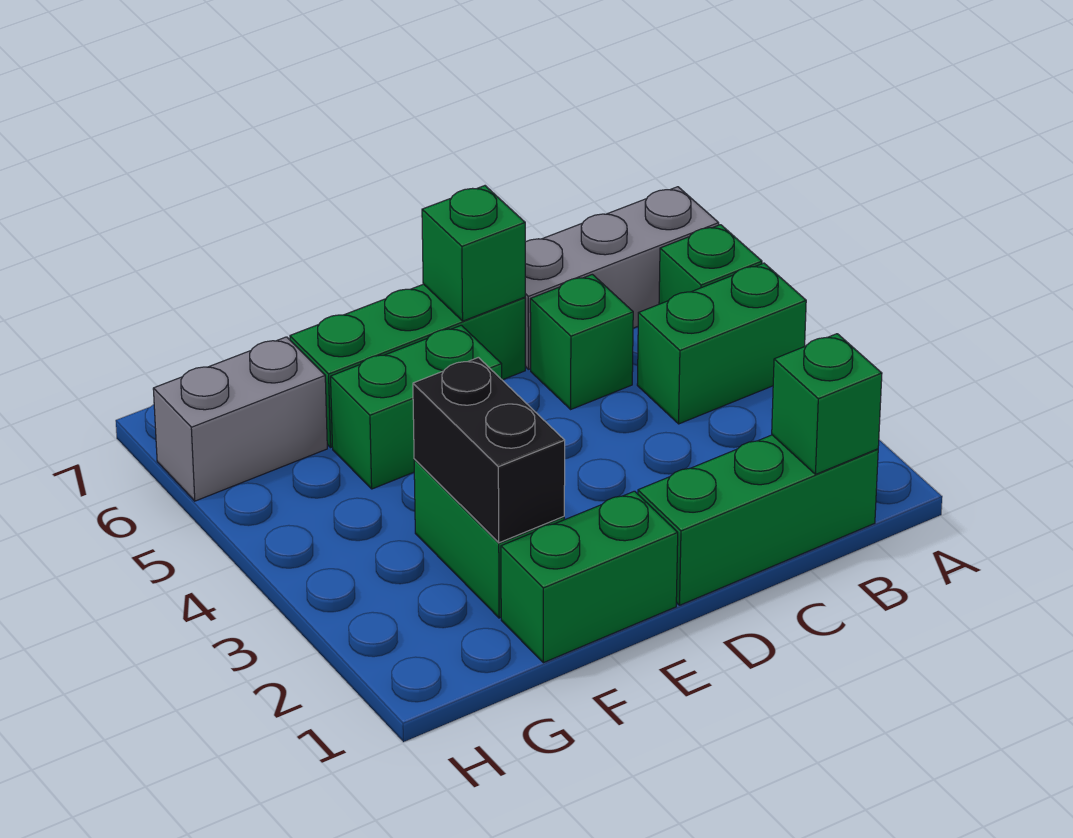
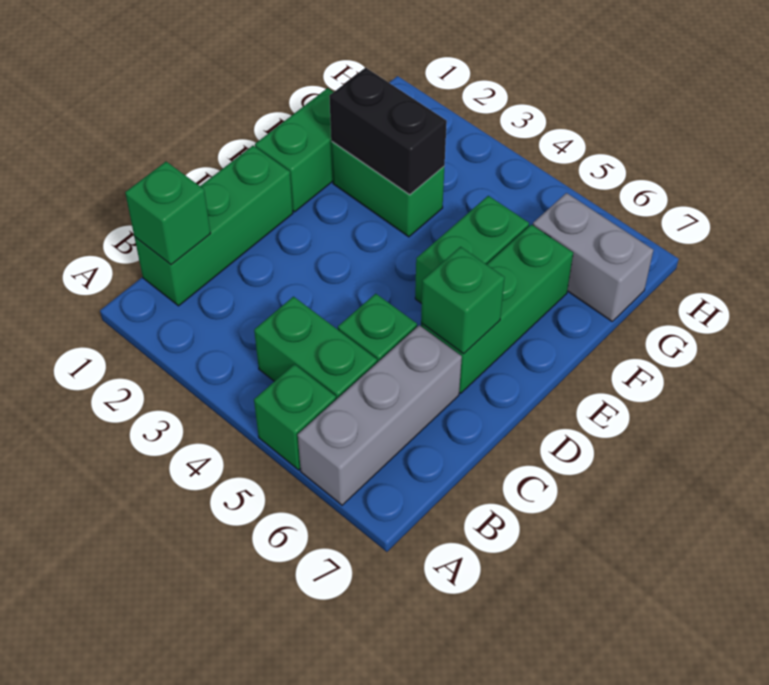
green 1x2 brick [637,263,806,424] -> green 1x2 brick turned to [254,297,377,399]
grey 1x2 brick [153,337,327,501] -> grey 1x2 brick turned to [533,193,653,321]

